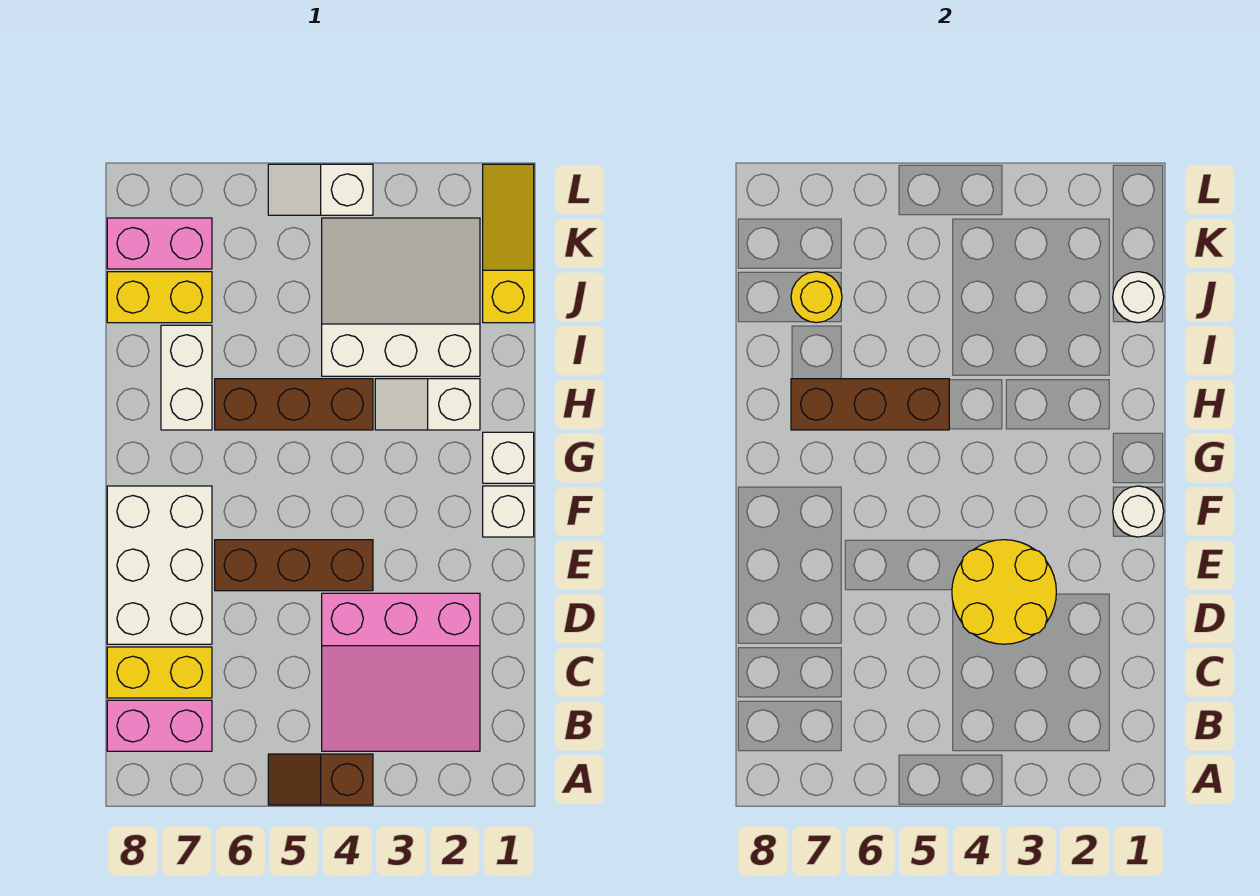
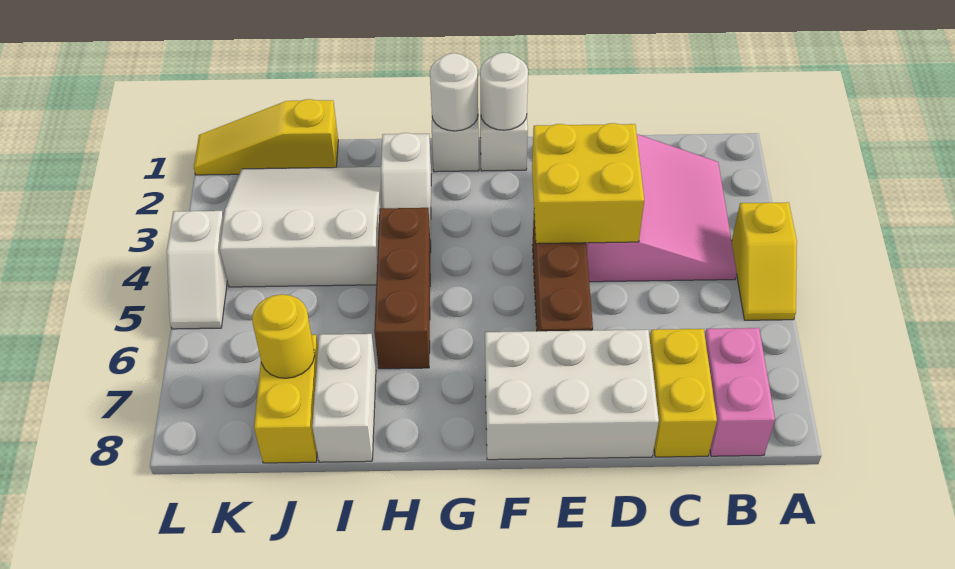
brown 1x2 slope [268,754,373,805] -> yellow 1x2 slope [732,202,797,320]
yellow 2x2 round brick [952,540,1056,644] -> yellow 2x2 brick [532,123,644,244]
brown 1x3 brick [791,379,949,430] -> none
white 1x2 brick [161,325,212,430] -> white 1x2 brick turned to [312,334,376,462]
white 3x3 slope [322,218,480,376] -> white 3x3 slope turned to [220,167,382,287]
white 1x1 round brick [1113,272,1164,323] -> white 1x1 round brick moved to [430,53,478,131]
pink 1x2 brick [107,218,212,269] -> none

